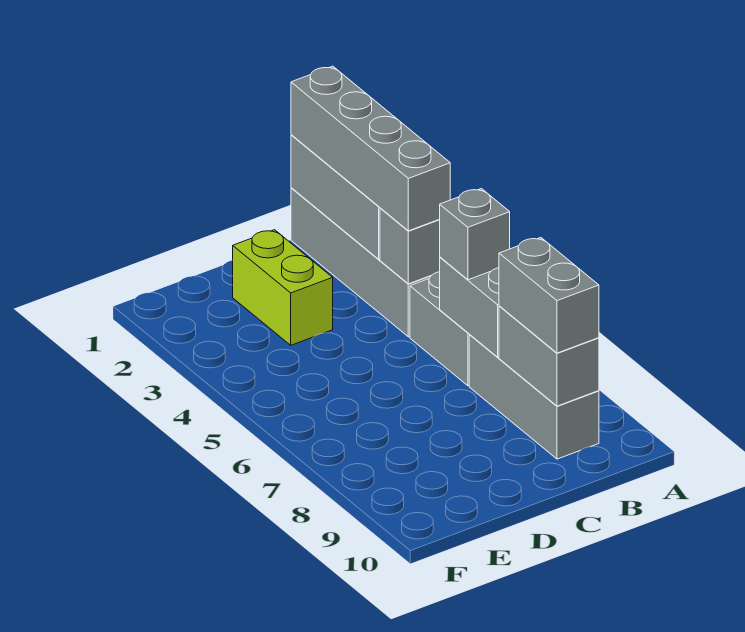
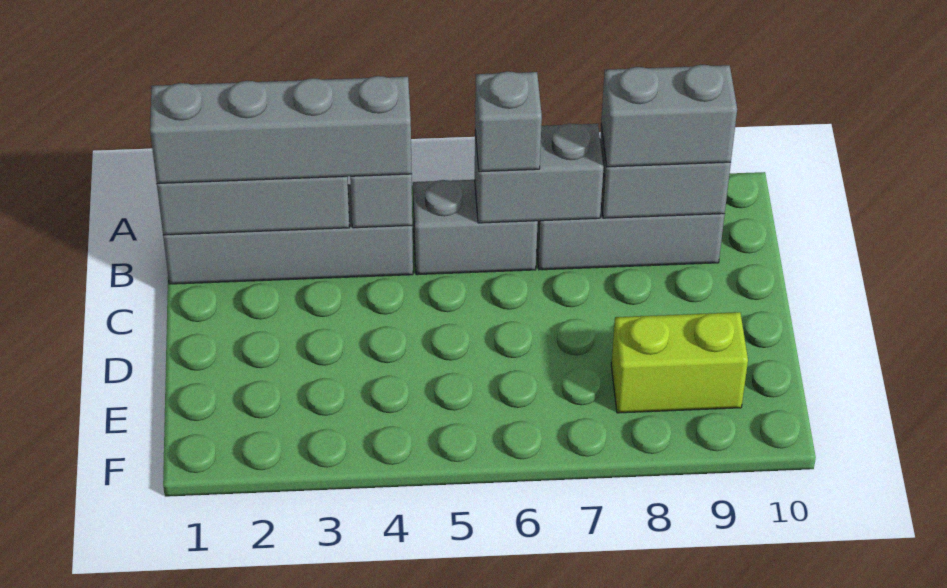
lime 1x2 brick [233,230,333,345] -> lime 1x2 brick moved to [611,312,748,413]

